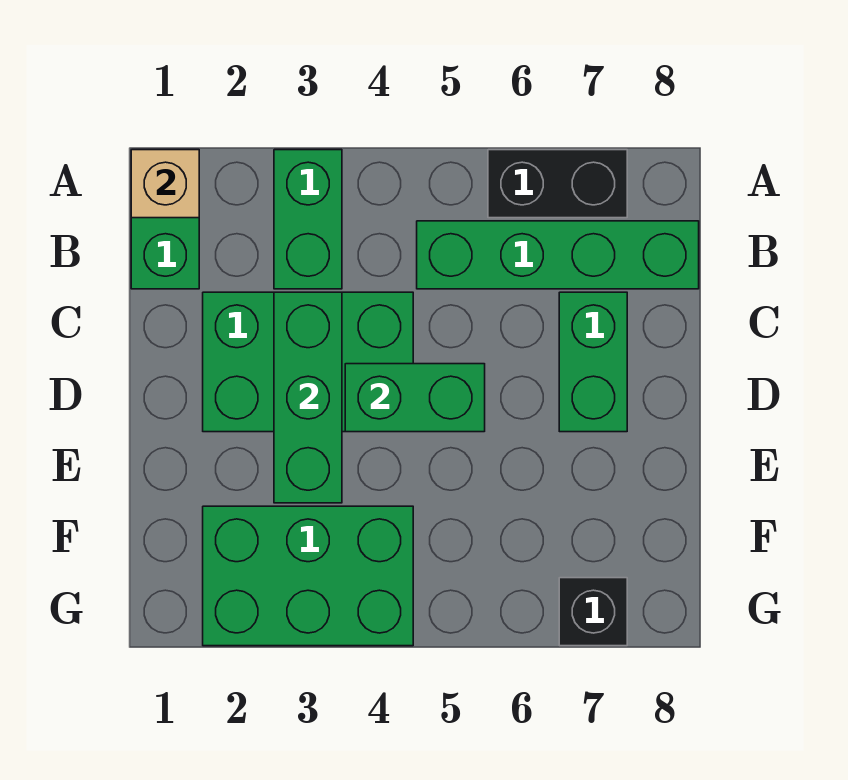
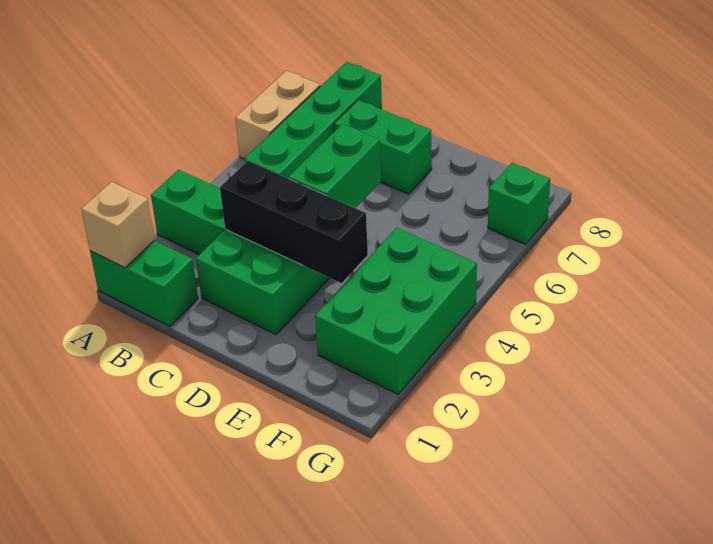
black 1x2 brick [488,150,627,218] -> tan 1x2 brick [235,71,320,159]
green 1x3 brick [274,292,342,503] -> black 1x3 brick [220,161,368,283]
black 1x1 brick [559,578,627,646] -> green 1x1 brick [488,163,550,244]

